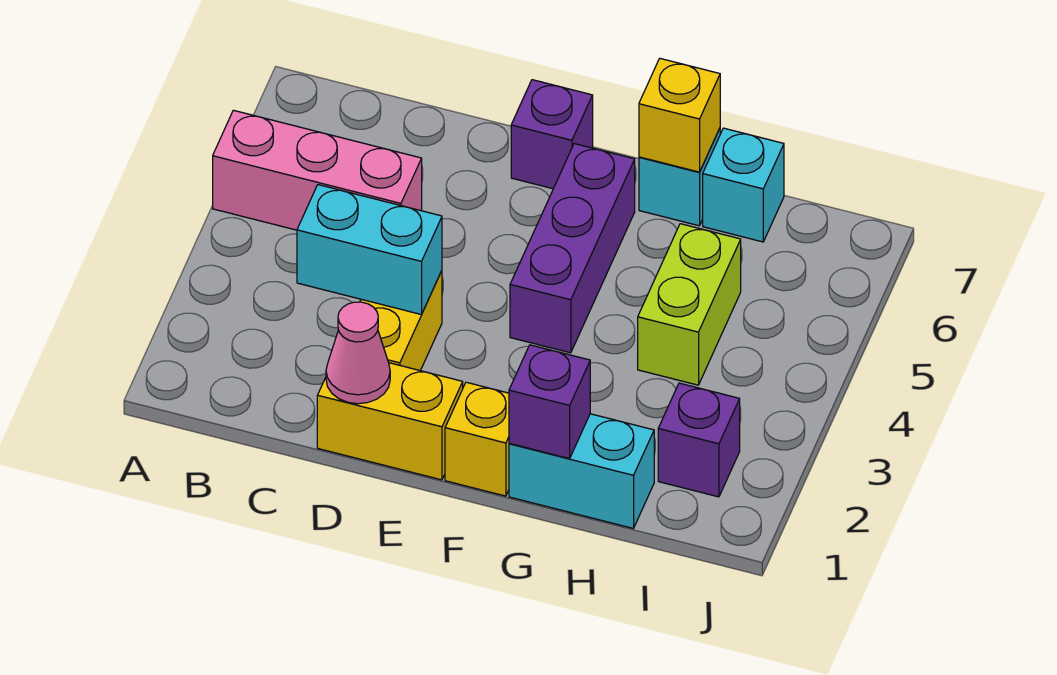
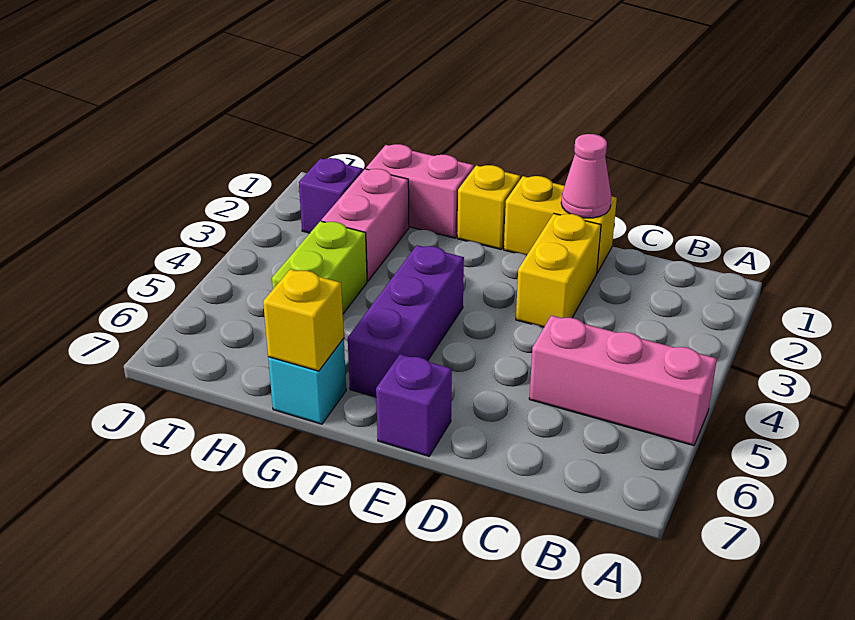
cyan 1x2 brick [297,185,442,315] -> none
cyan 1x2 brick [509,414,654,528] -> pink 1x2 brick [366,144,474,238]
purple 1x1 brick [509,345,590,459] -> none
none -> pink 1x2 brick [321,169,409,281]
cyan 1x1 brick [703,128,784,242] -> none

